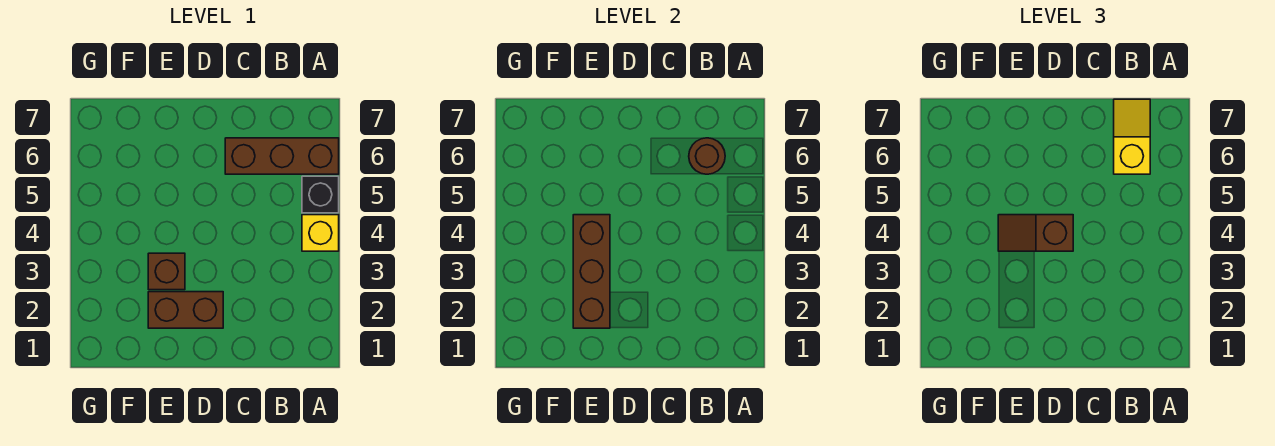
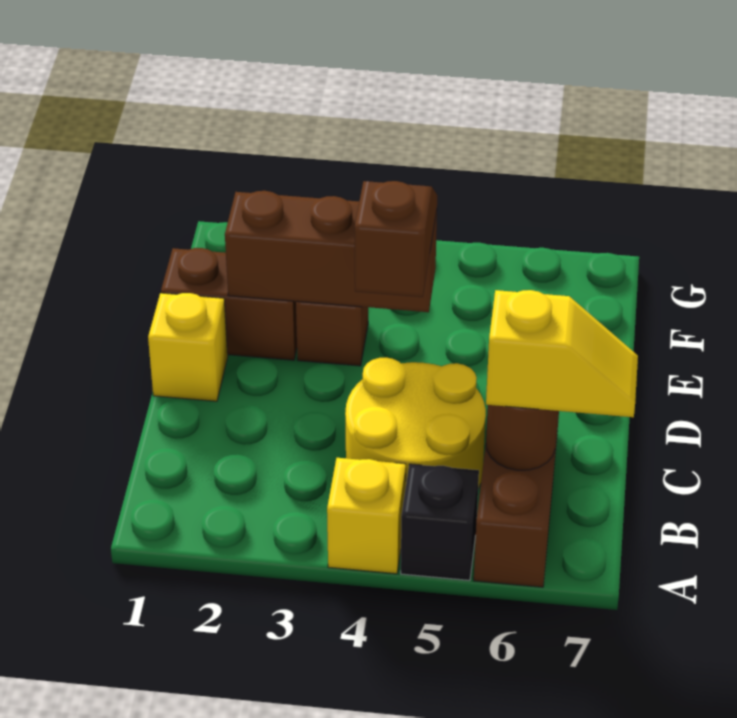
none -> yellow 2x2 round brick [345,357,486,489]
none -> yellow 1x1 brick [148,293,228,401]
brown 1x2 brick [148,292,223,328] -> brown 1x2 brick turned to [161,248,297,360]

